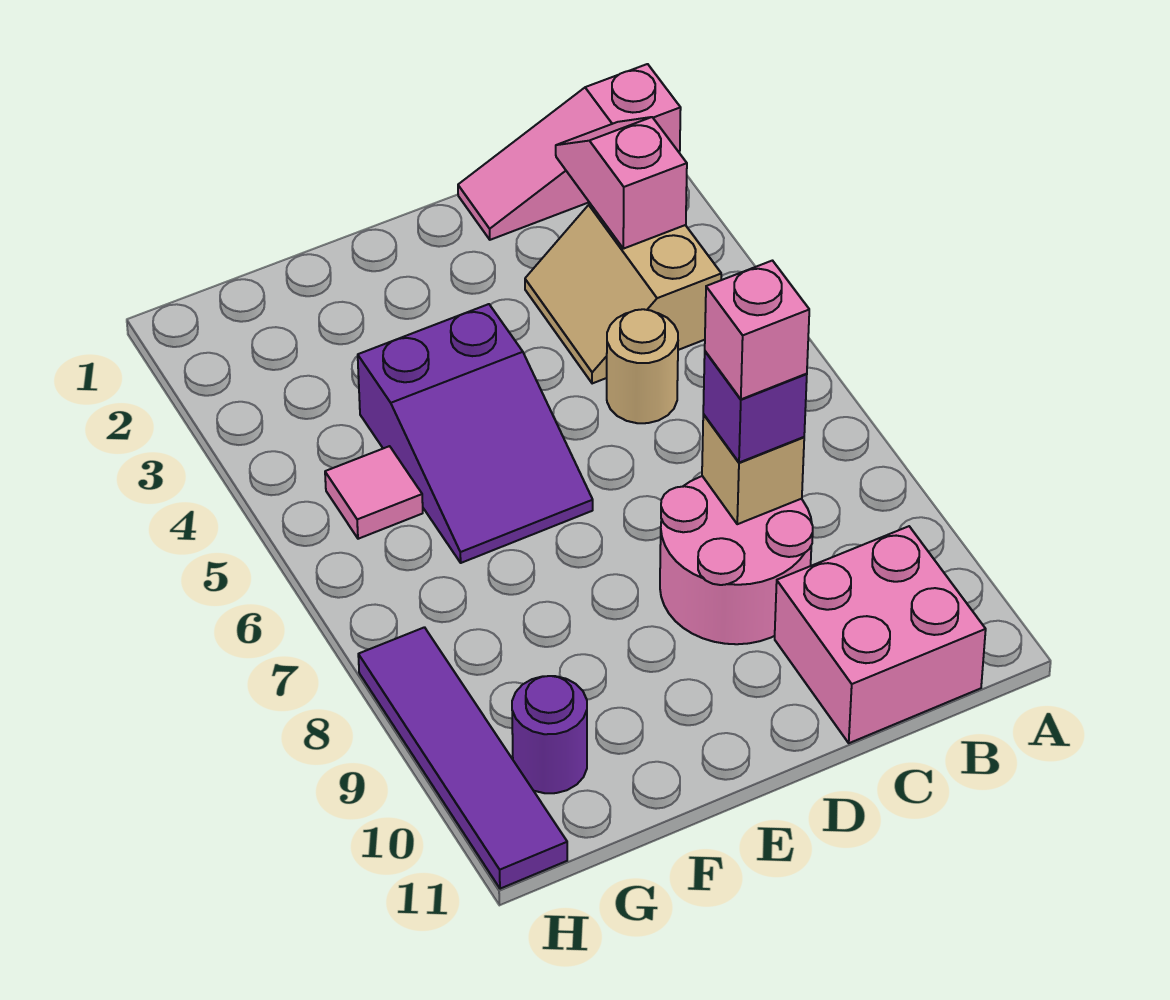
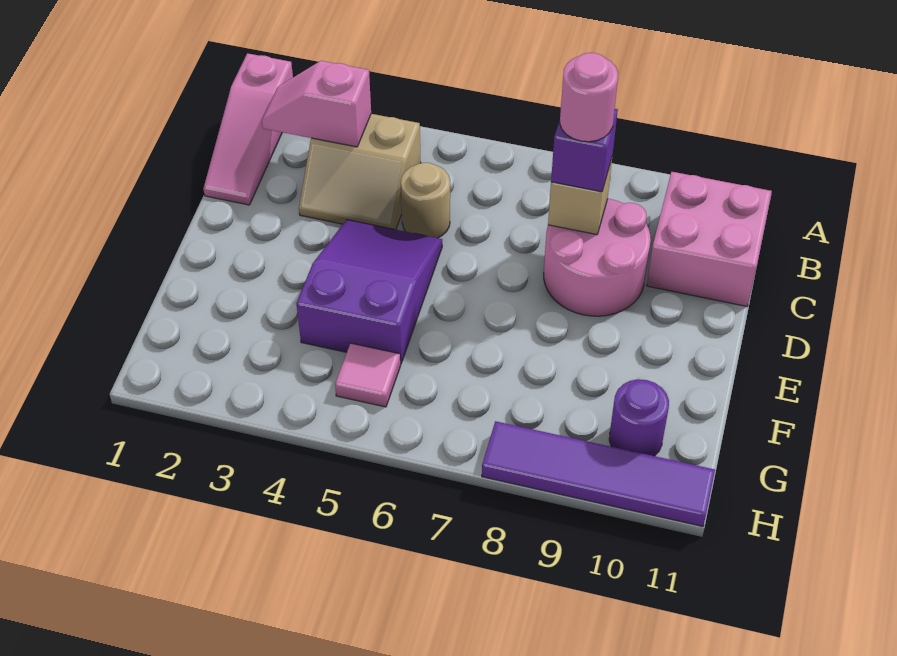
pink 1x1 brick [705,261,809,399] -> pink 1x1 round brick [560,53,618,142]
purple 2x3 slope [358,304,593,563] -> purple 2x3 slope turned to [296,220,442,364]

